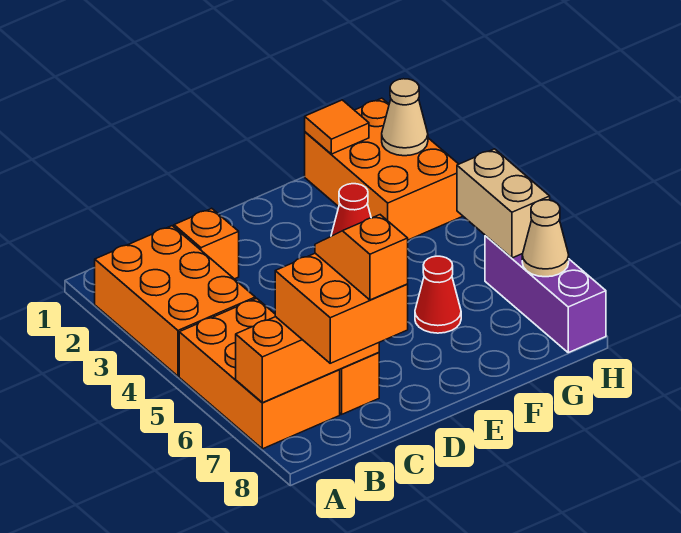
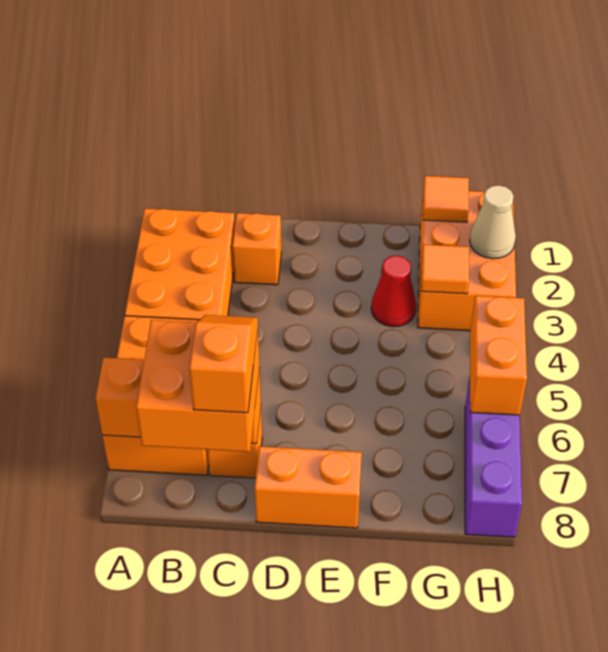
none -> orange 1x2 brick [255,446,362,528]
red 1x1 cone [415,256,461,333] -> none
none -> orange 1x1 tile [421,244,469,294]
tan 1x2 brick [457,149,550,258] -> orange 1x2 brick [470,296,527,415]
tan 1x1 cone [522,200,569,277] -> none

